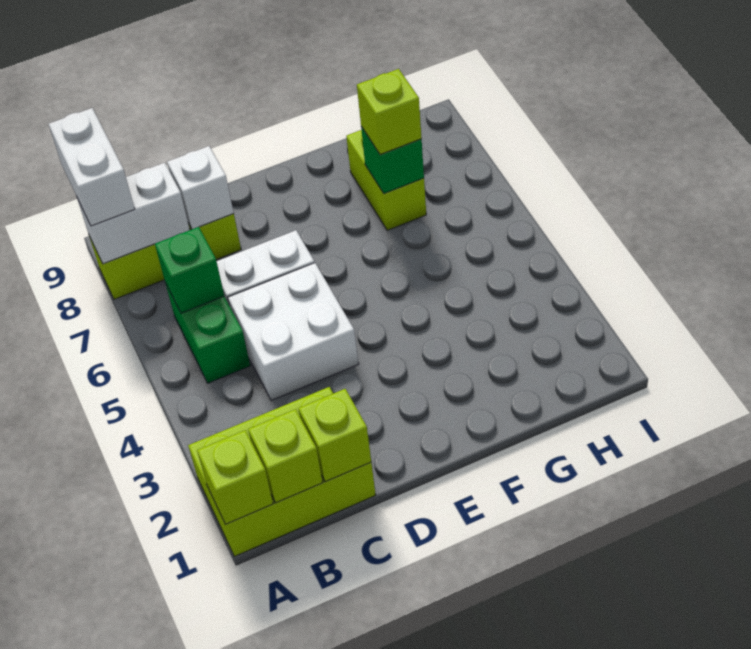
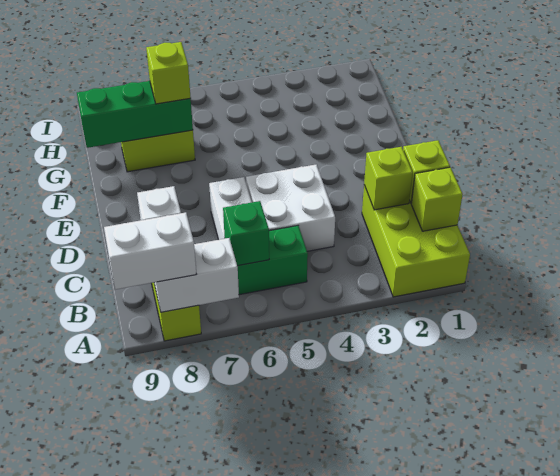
lime 1x1 brick [197,430,273,524] -> lime 1x1 brick moved to [364,147,413,210]
white 1x2 brick [77,163,190,264] -> white 1x2 brick turned to [154,238,239,312]
green 1x1 brick [361,126,424,194] -> green 1x3 brick [77,81,193,148]

